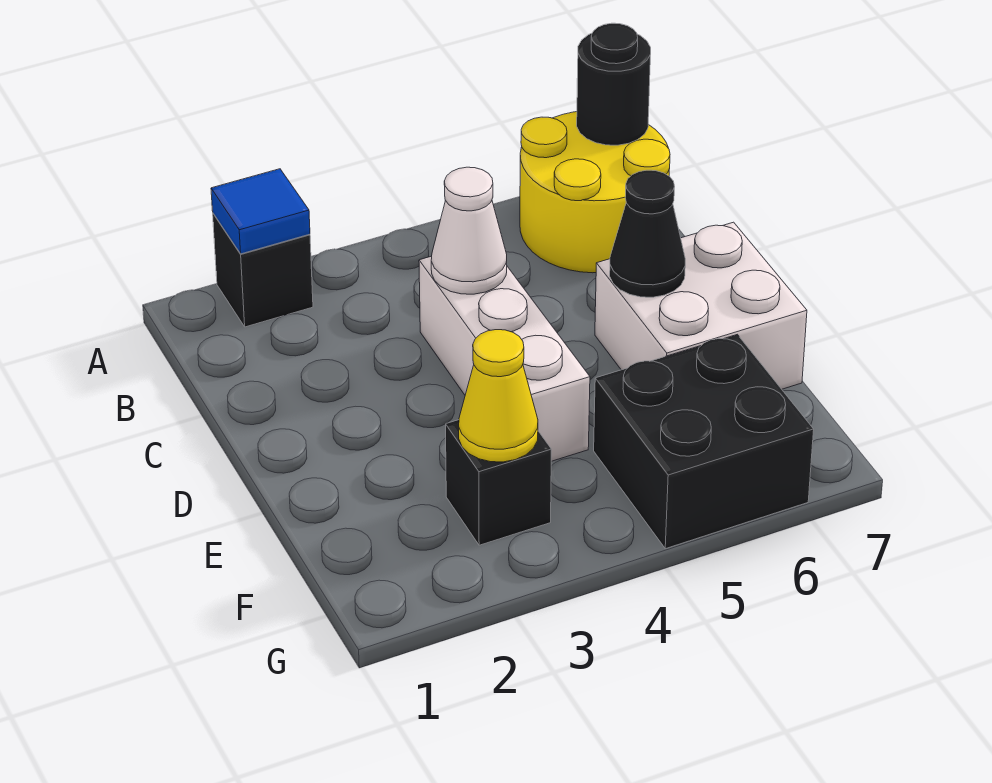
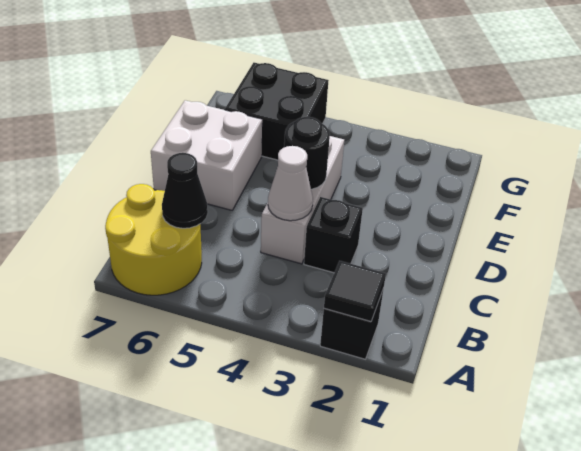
blue 1x1 tile [211,169,310,254] -> black 1x1 tile [324,261,386,322]
black 1x1 round brick [577,23,651,145] -> black 1x1 round brick moved to [284,117,330,189]
black 1x1 cone [610,170,685,297] -> black 1x1 cone moved to [162,153,208,228]
black 1x1 brick [446,420,551,545] -> black 1x1 brick moved to [304,197,363,273]
yellow 1x1 cone [459,330,538,462] -> none

